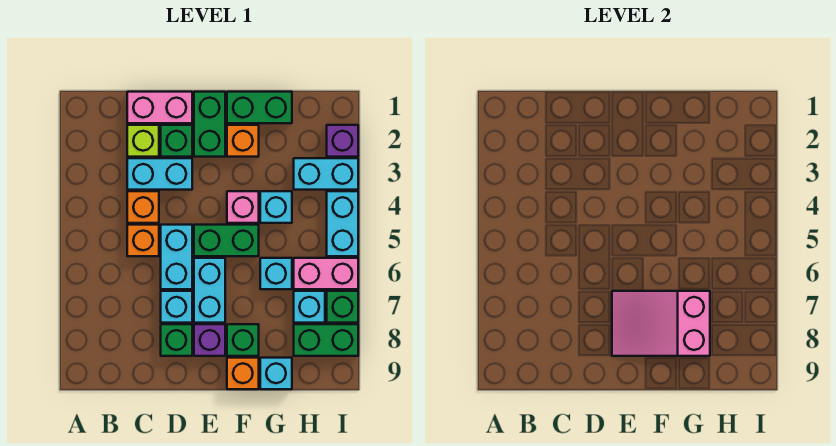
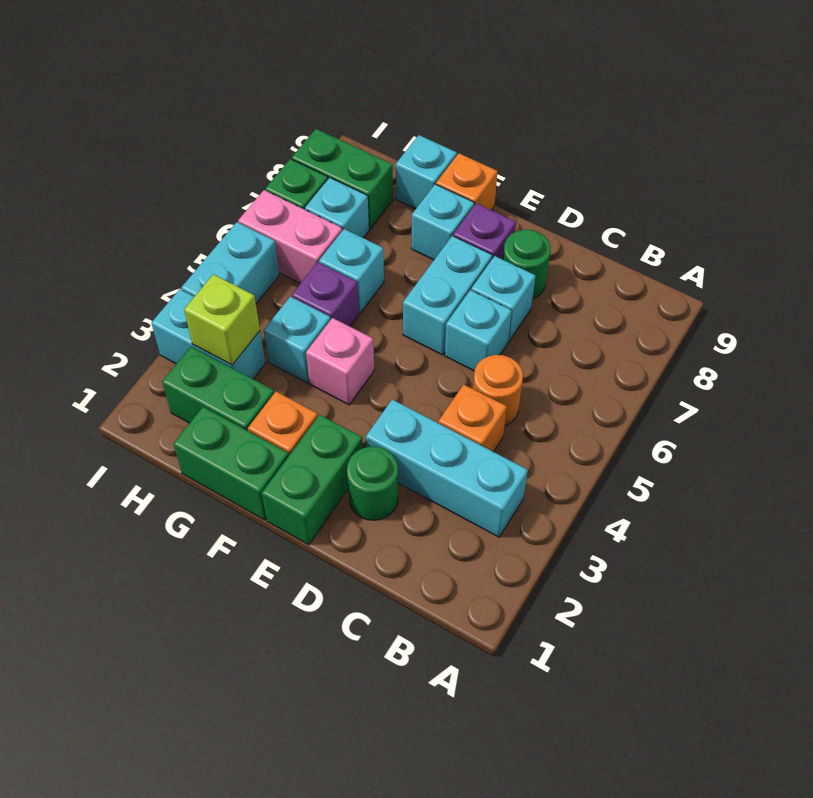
pink 1x2 brick [127,92,192,123] -> none
lime 1x1 brick [127,125,159,157] -> lime 1x1 brick moved to [184,274,260,365]
cyan 1x2 brick [127,158,192,190] -> cyan 1x3 brick [366,399,528,537]
orange 1x1 brick [127,225,159,256] -> orange 1x1 round brick [473,355,523,426]
green 1x1 brick [161,125,192,157] -> green 1x1 round brick [347,447,398,520]
cyan 1x2 brick [161,225,192,289] -> cyan 1x1 brick [445,290,512,371]
green 1x1 brick [161,324,192,356] -> green 1x1 round brick [503,230,550,299]
green 1x2 brick [194,225,259,256] -> green 1x2 brick moved to [162,346,274,431]
pink 2x3 slope [612,291,710,356] -> none
green 1x1 brick [227,324,259,356] -> cyan 1x1 brick [412,184,474,260]
purple 1x1 brick [327,125,358,157] -> purple 1x1 brick moved to [292,262,359,327]

